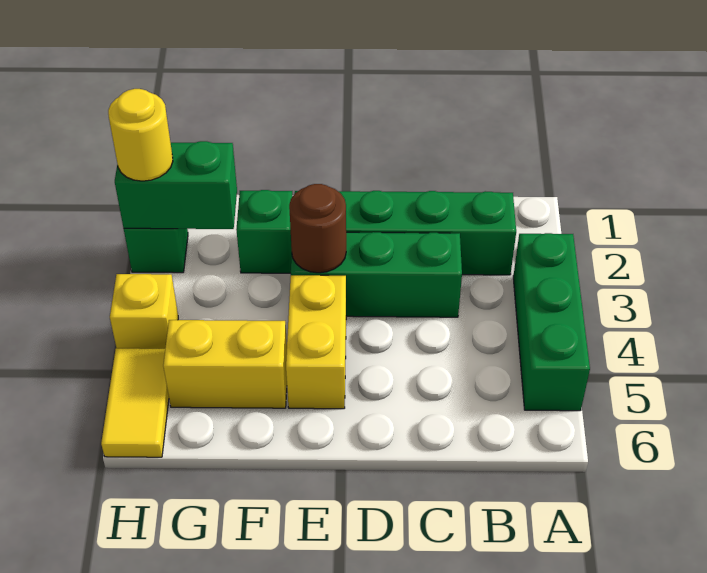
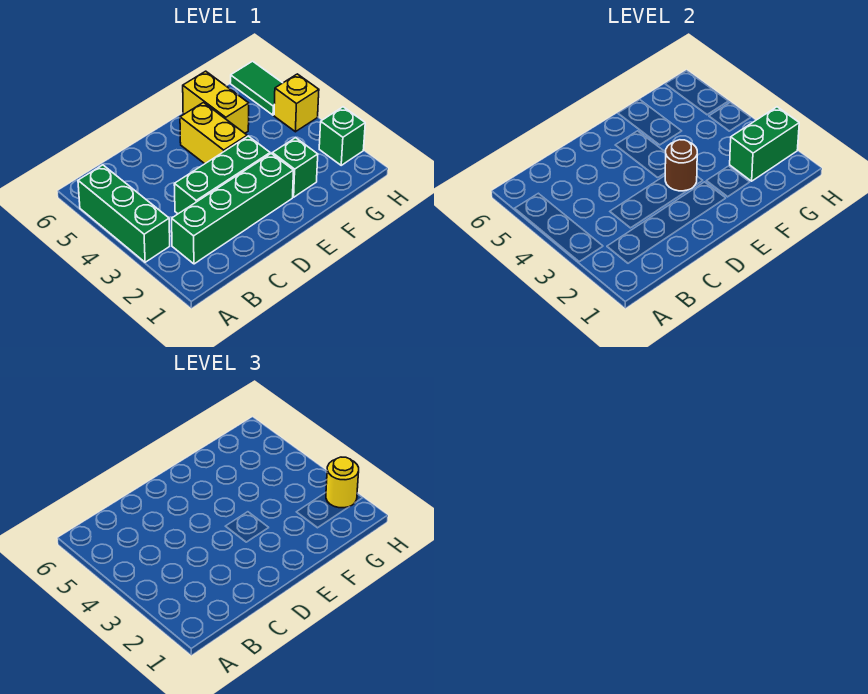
yellow 1x2 brick [163,320,287,408] -> yellow 1x2 brick turned to [183,71,249,133]
yellow 1x2 tile [101,348,169,457] -> green 1x2 tile [230,61,282,115]

